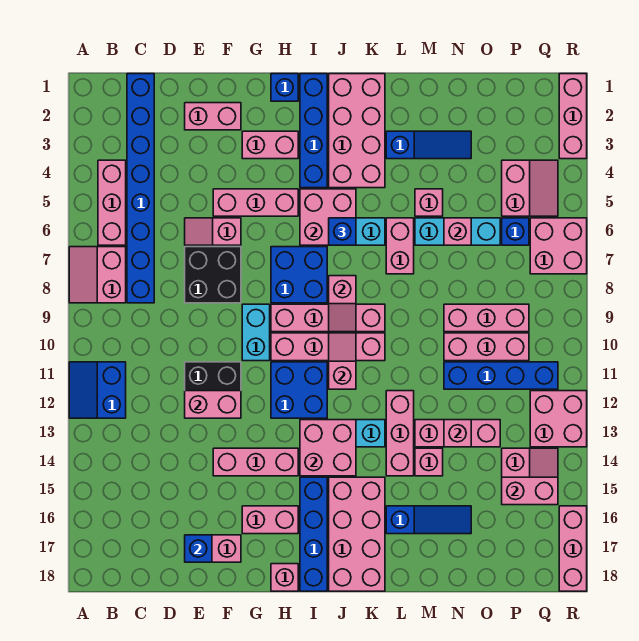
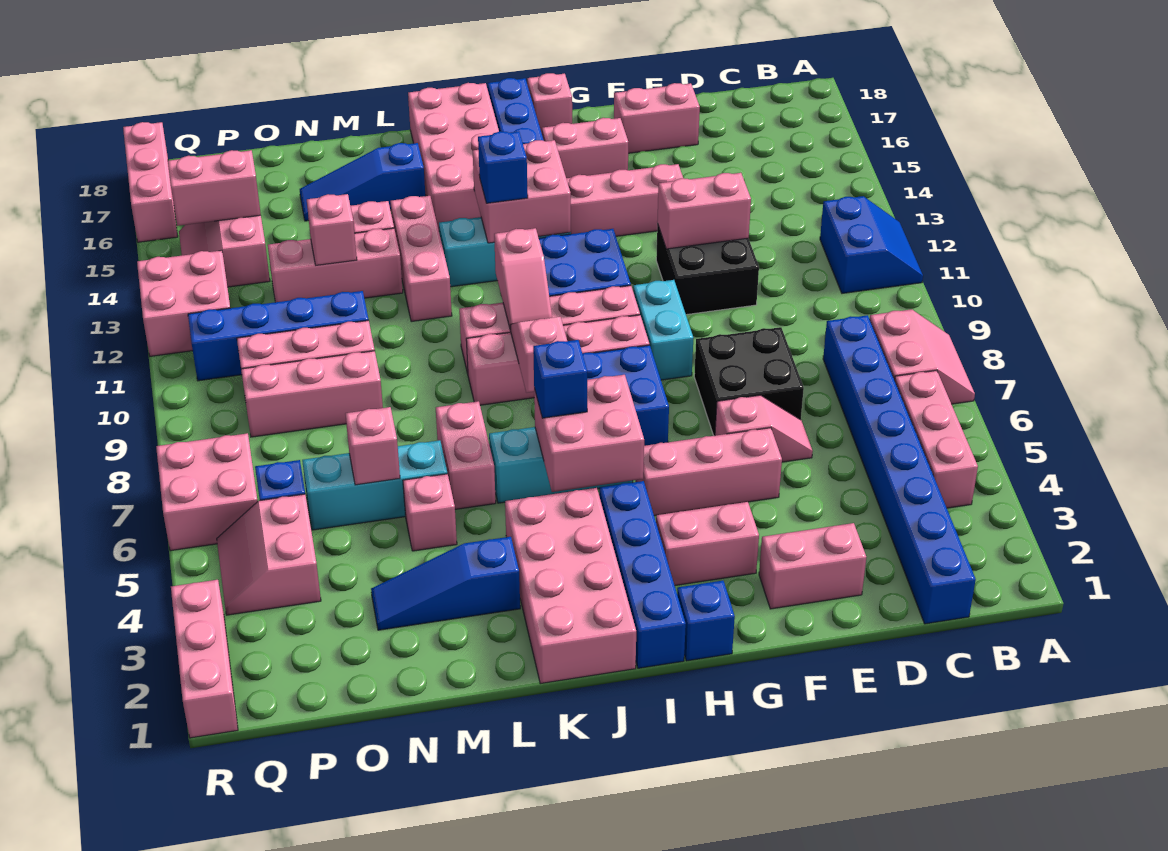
blue 1x1 brick [185,535,212,562] -> blue 1x1 brick moved to [478,131,528,203]

